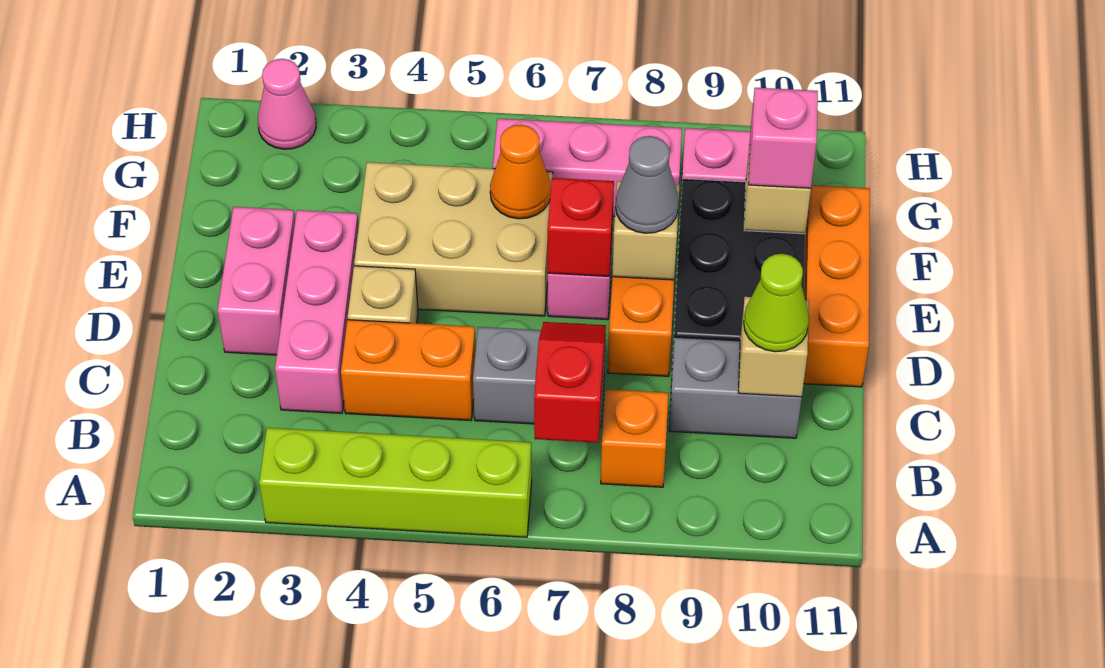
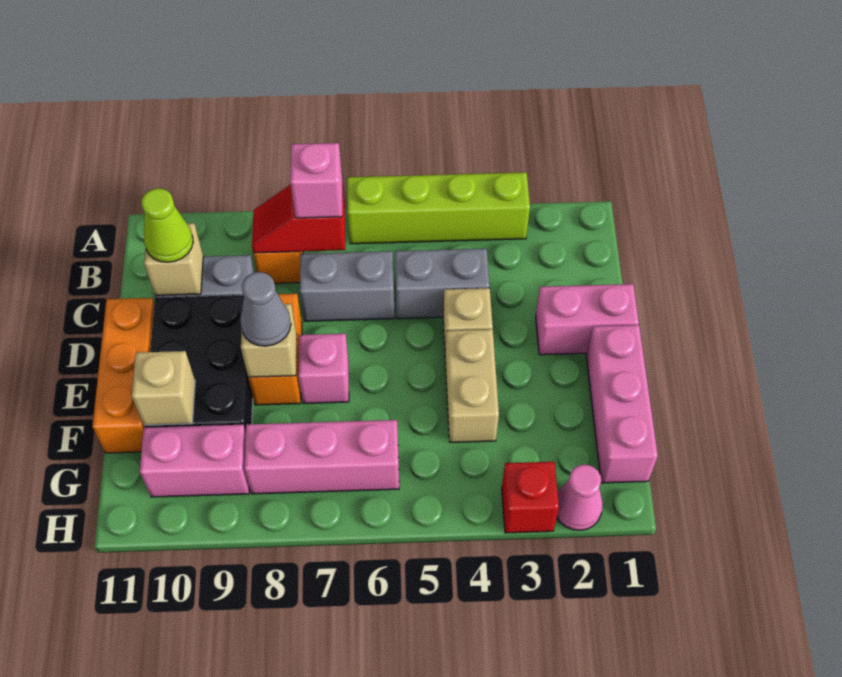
red 1x2 slope [534,322,606,443] -> red 1x2 slope turned to [252,183,345,253]
pink 1x3 brick [275,210,359,413] -> pink 1x3 brick moved to [586,325,658,483]
orange 1x2 brick [341,320,476,420] -> grey 1x2 brick [395,249,490,319]
pink 1x2 brick [218,207,295,355] -> pink 1x2 brick turned to [536,284,639,355]
tan 2x3 brick [354,162,553,316] -> tan 1x2 brick [445,329,499,442]
red 1x1 brick [548,178,614,276] -> red 1x1 brick moved to [502,462,559,533]
orange 1x1 cone [490,125,551,219] -> none
pink 1x1 brick [748,88,818,188] -> pink 1x1 brick moved to [290,143,342,218]

